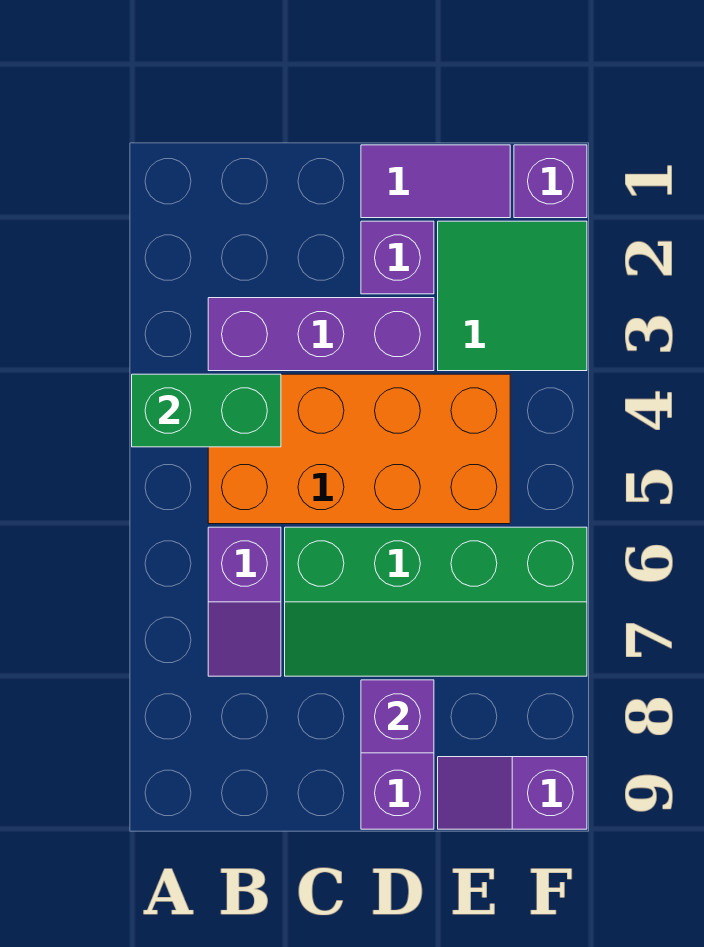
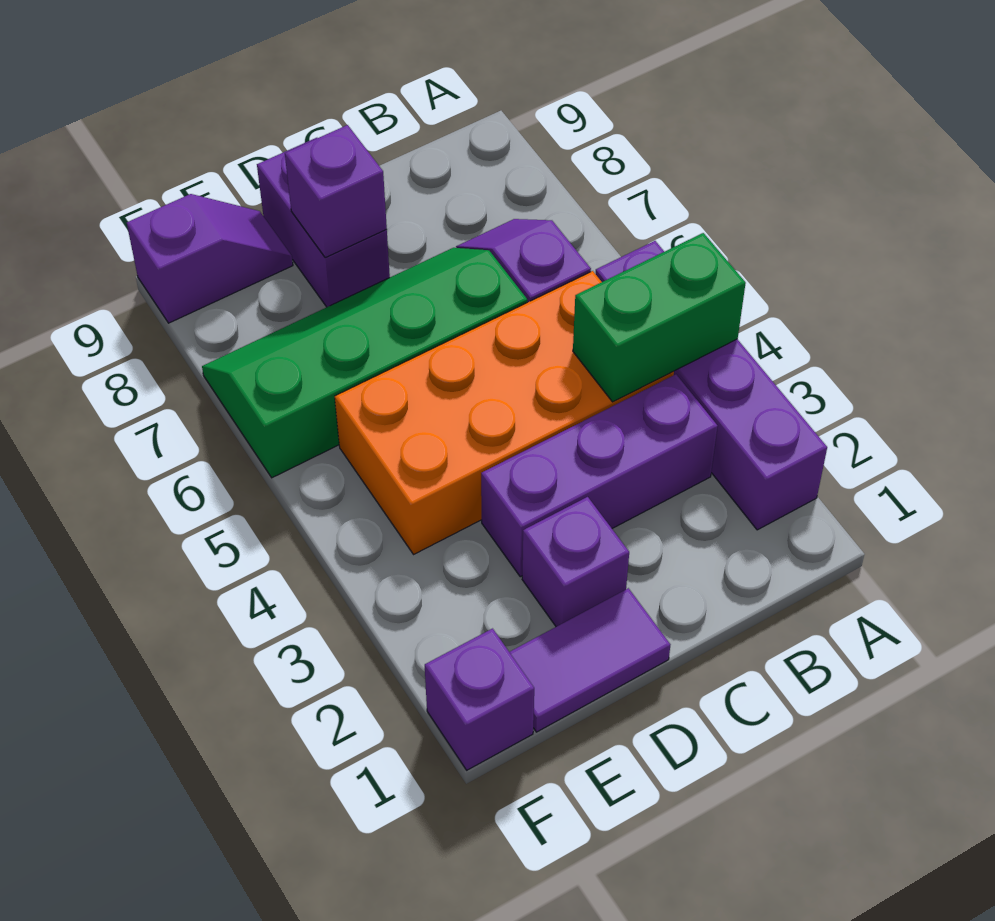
none -> purple 1x4 brick [596,241,827,530]
green 2x2 tile [438,221,587,371] -> none

